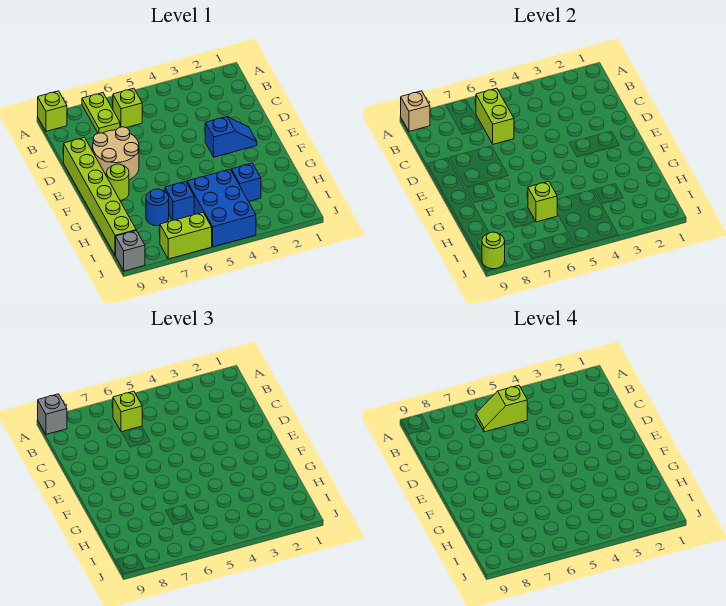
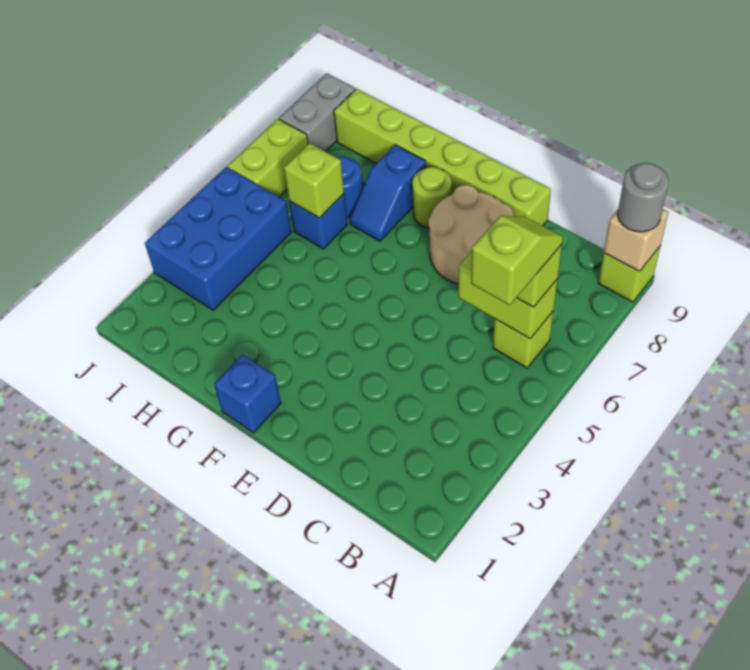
lime 1x2 plate [82,93,120,133] -> none
grey 1x1 brick [38,394,67,434] -> grey 1x1 round brick [618,163,669,232]
blue 1x2 slope [205,117,257,157] -> blue 1x2 slope moved to [350,145,426,241]
blue 1x1 brick [231,163,261,201] -> blue 1x1 brick moved to [214,355,281,433]
blue 2x3 brick [187,169,256,247] -> blue 2x3 brick turned to [145,167,291,310]
grey 1x1 brick [116,230,145,271] -> grey 1x2 brick [279,73,355,152]
lime 1x1 round brick [482,232,505,269] -> none

